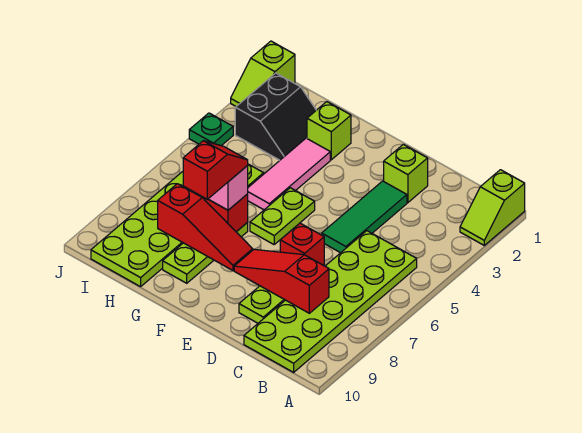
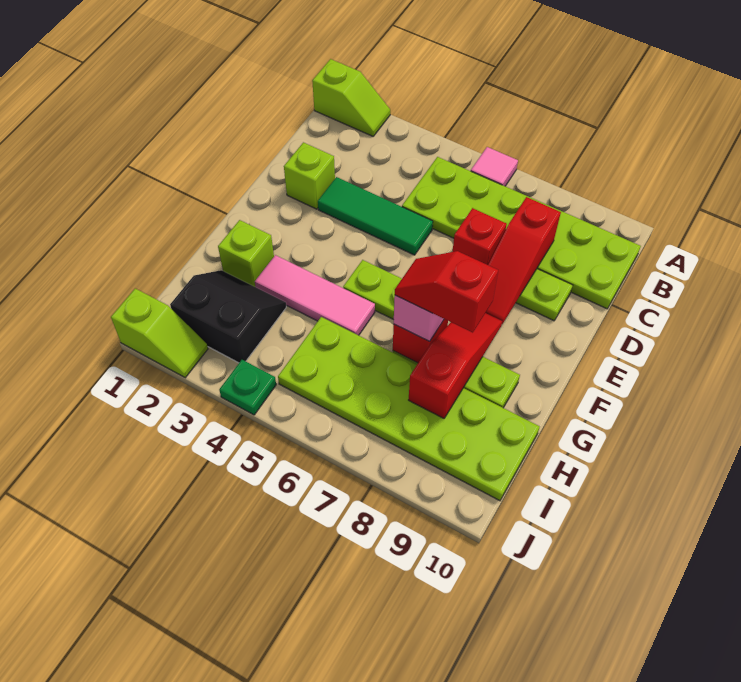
none -> pink 1x1 tile [471,147,518,186]

